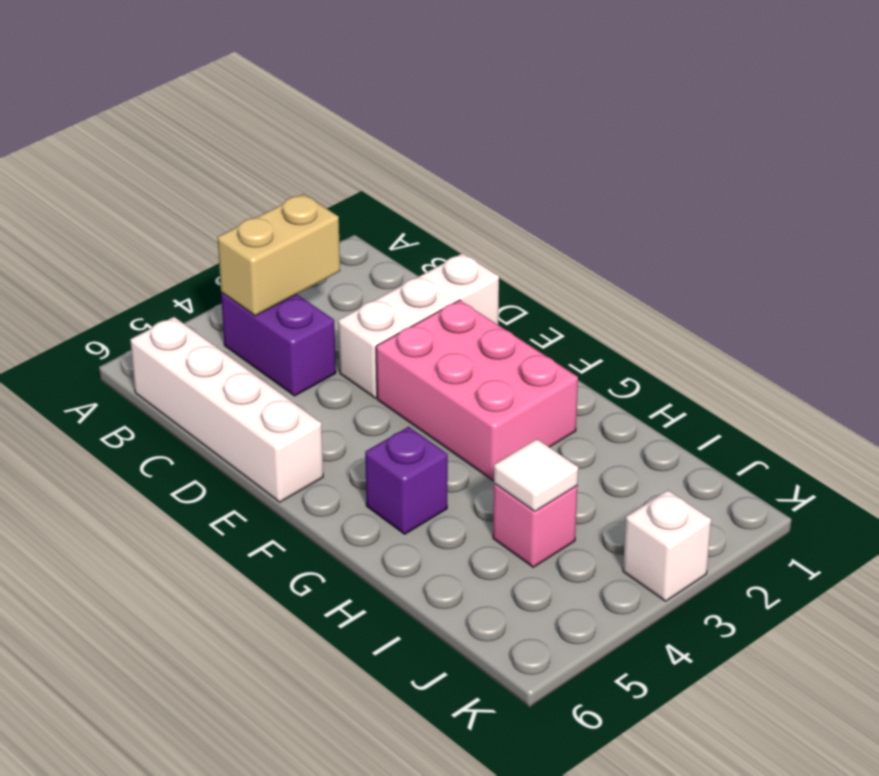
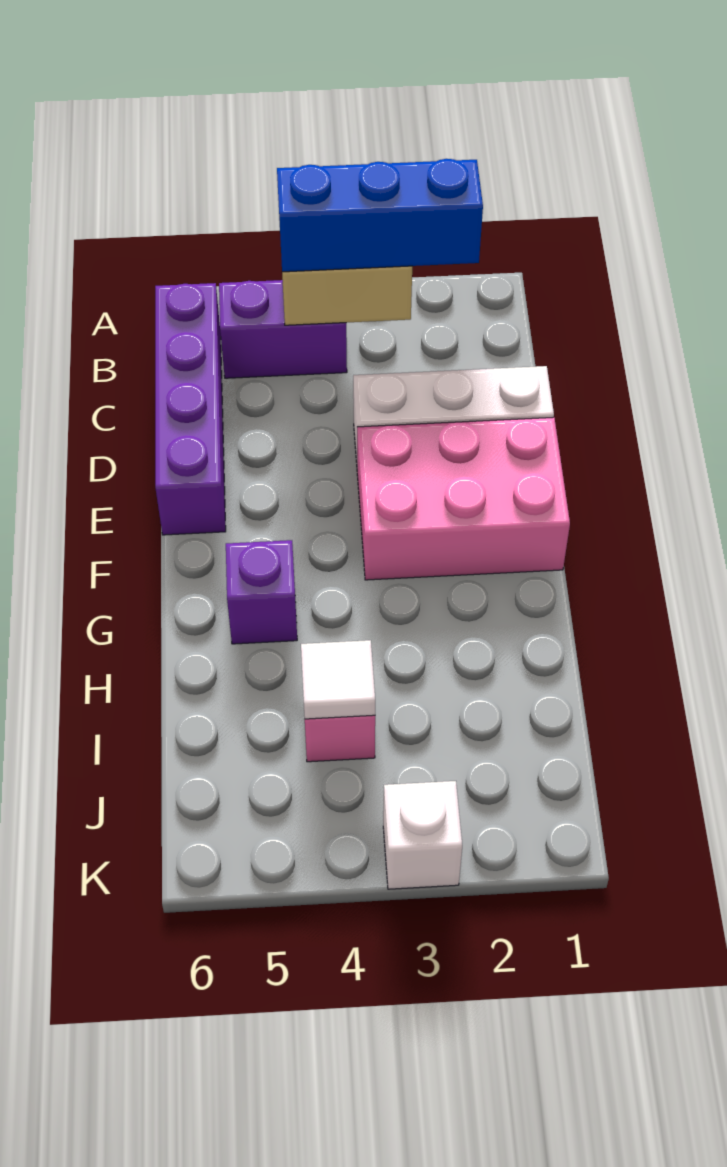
none -> blue 1x3 brick [277,159,483,272]
purple 1x2 brick [221,292,336,396] -> purple 1x2 brick turned to [219,280,347,378]
white 1x4 brick [130,317,323,502] -> purple 1x4 brick [155,283,226,535]
pink 2x3 brick [376,300,578,481] -> pink 2x3 brick turned to [357,417,570,580]

